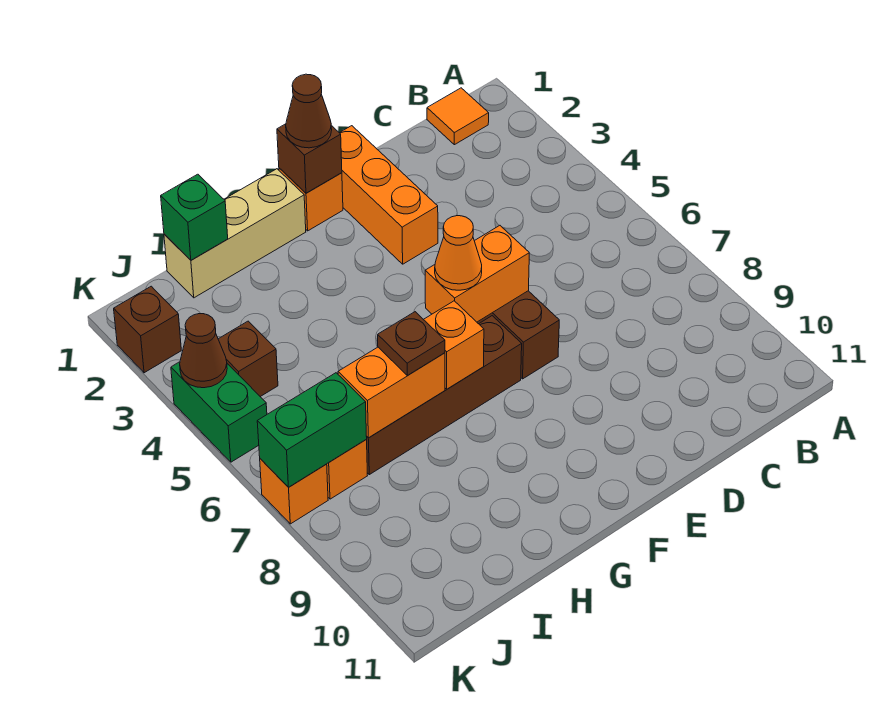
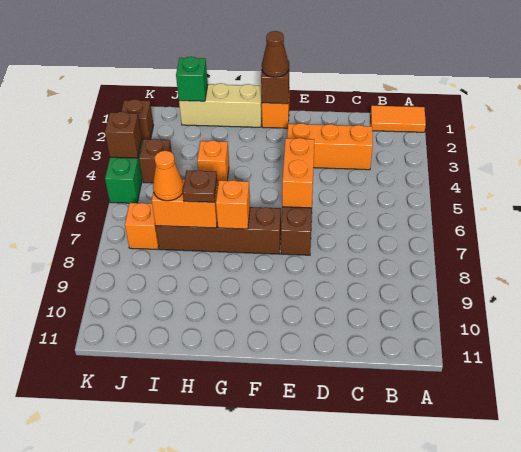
orange 1x1 tile [427,88,489,145] -> orange 1x2 tile [371,106,426,132]
orange 1x3 brick [340,126,438,264] -> orange 1x3 brick turned to [287,123,373,170]
orange 1x2 brick [425,225,529,322] -> orange 1x2 brick turned to [282,138,314,208]
orange 1x1 cone [435,216,482,290] -> orange 1x1 cone moved to [153,151,184,201]
green 1x2 brick [257,373,367,487] -> none
brown 1x1 cone [180,314,227,388] -> brown 1x1 brick [105,112,142,158]
orange 1x1 brick [260,459,328,524] -> orange 1x1 brick moved to [197,141,229,183]

